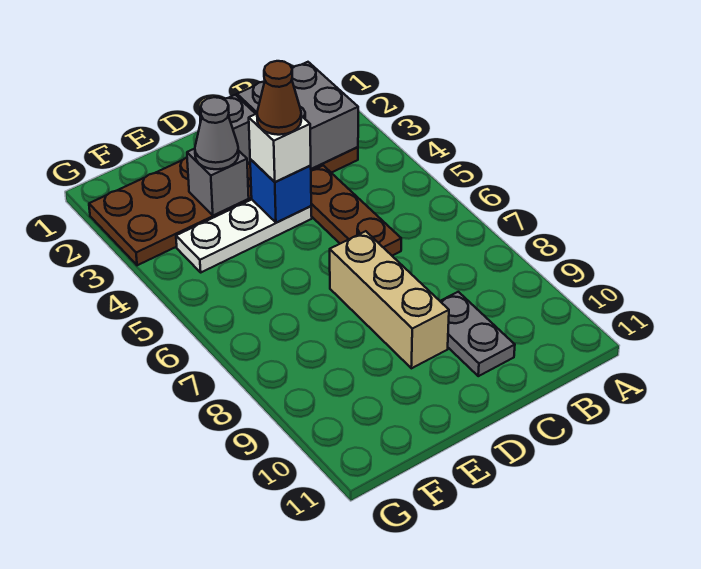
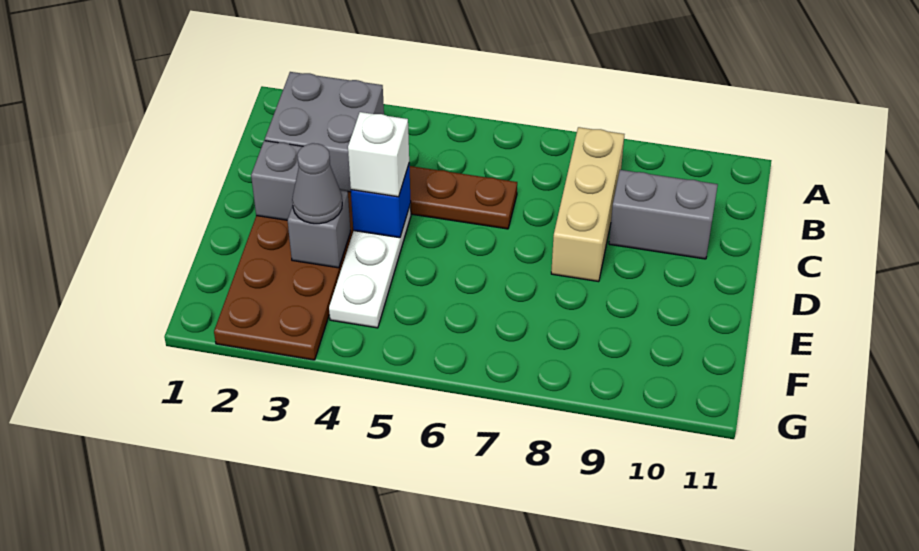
grey 1x2 plate [440,292,515,376] -> grey 1x2 brick [609,170,718,259]
brown 1x1 cone [257,61,301,135] -> none
tan 1x3 brick [330,231,449,368] -> tan 1x3 brick turned to [551,127,624,282]

